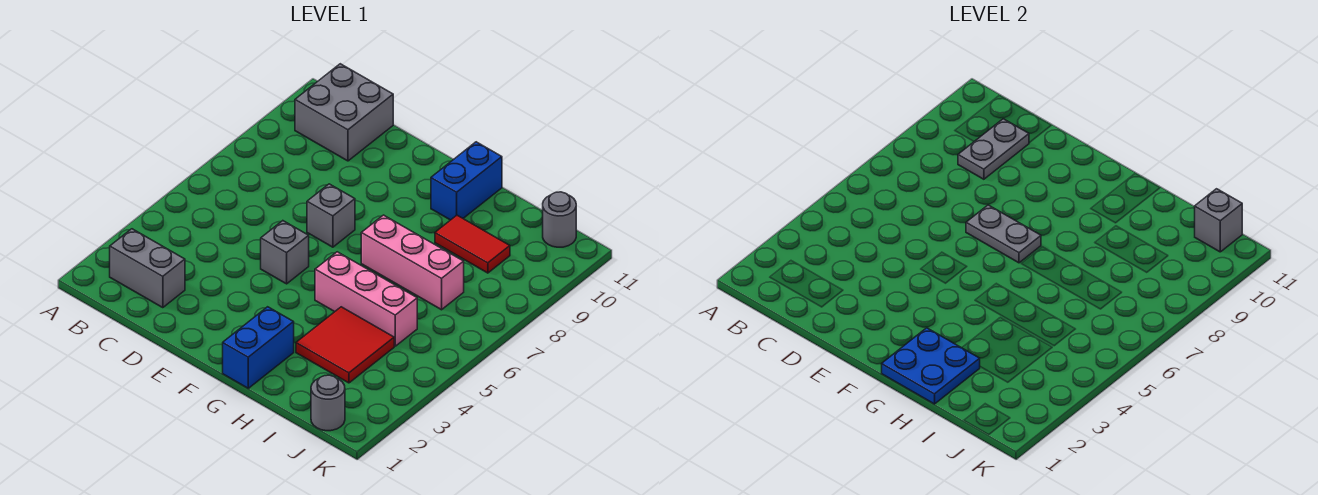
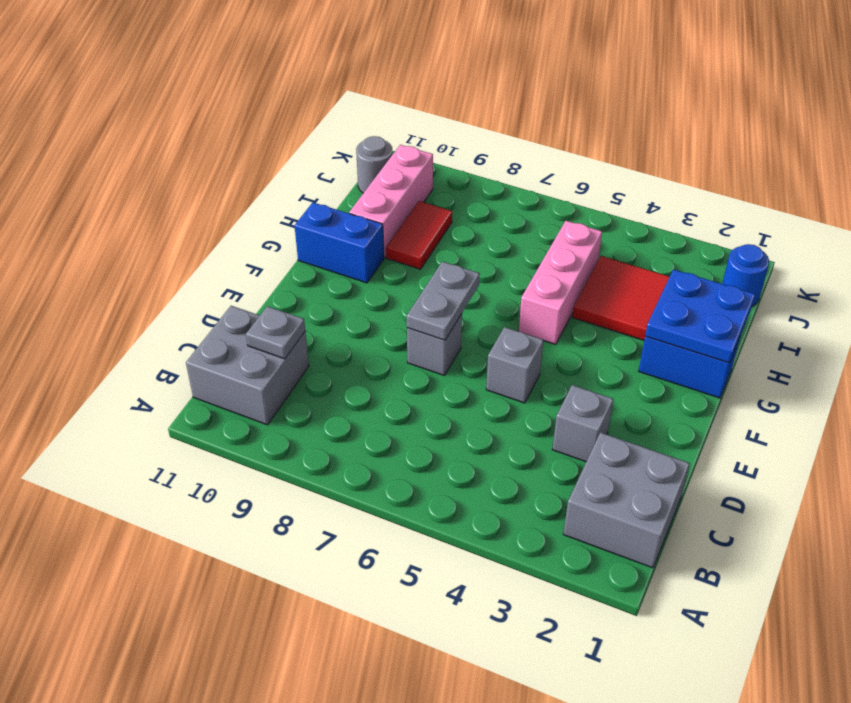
grey 1x2 brick [110,229,185,308] -> grey 2x2 brick [563,432,690,568]
grey 1x2 plate [958,119,1029,179] -> grey 1x1 plate [246,306,305,359]
pink 1x3 brick [361,215,464,310] -> pink 1x3 brick moved to [349,145,433,258]
grey 1x1 round brick [311,375,345,431] -> blue 1x1 round brick [722,244,769,306]
grey 1x1 brick [1195,189,1242,252] -> grey 1x1 brick moved to [552,385,613,462]

